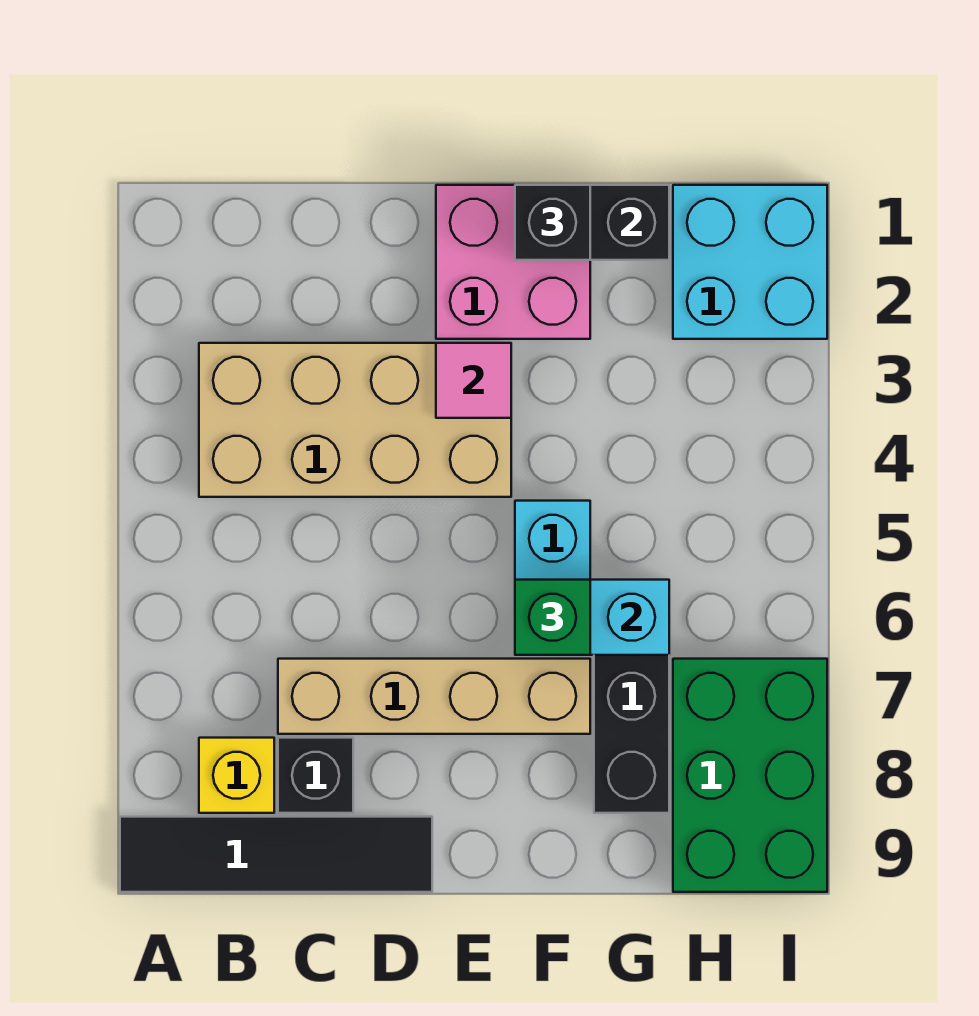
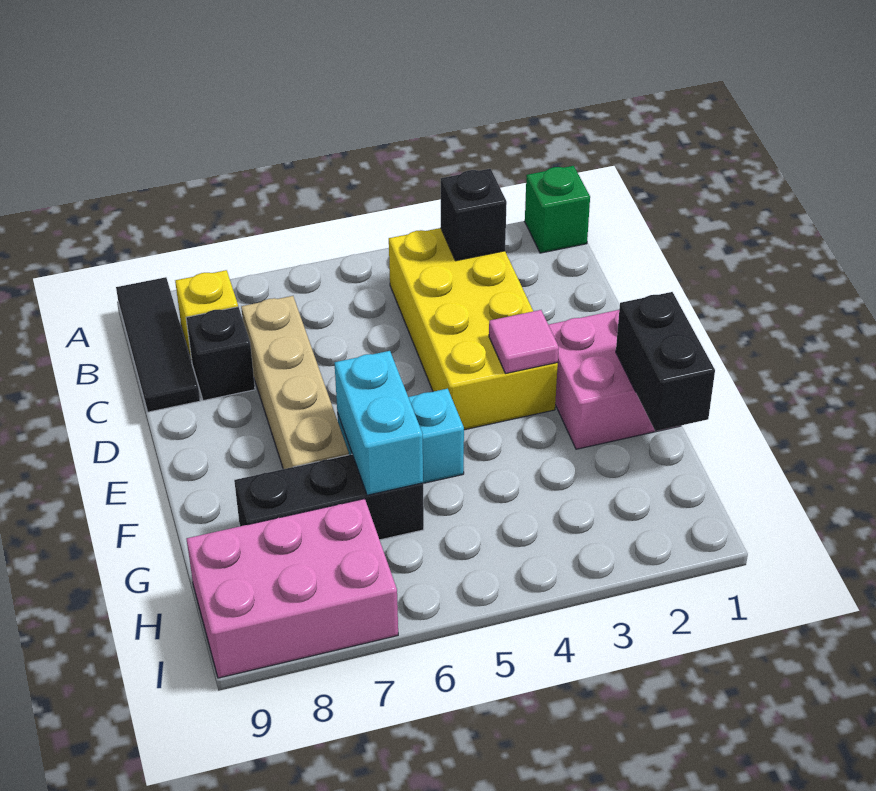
black 1x4 tile [120,817,432,892] -> black 1x3 tile [116,277,200,412]
tan 2x4 brick [199,343,511,497] -> yellow 2x4 brick [389,228,558,430]
black 1x1 brick [515,185,590,260] -> black 1x1 brick moved to [441,169,507,261]
green 1x1 brick [515,580,590,655] -> green 1x1 brick moved to [525,166,590,253]
cyan 2x2 brick [673,185,827,339] -> none
green 2x3 brick [673,659,827,892] -> pink 2x3 brick [187,499,398,678]

